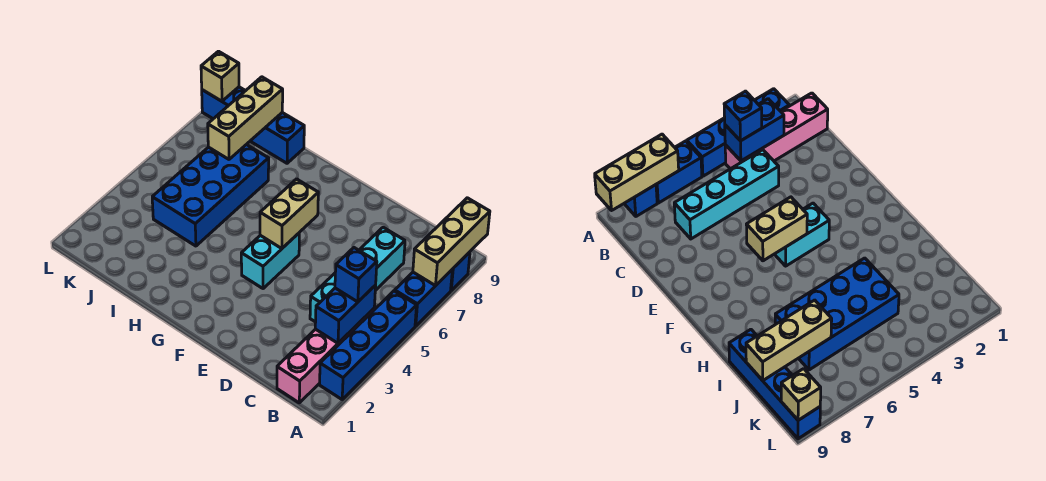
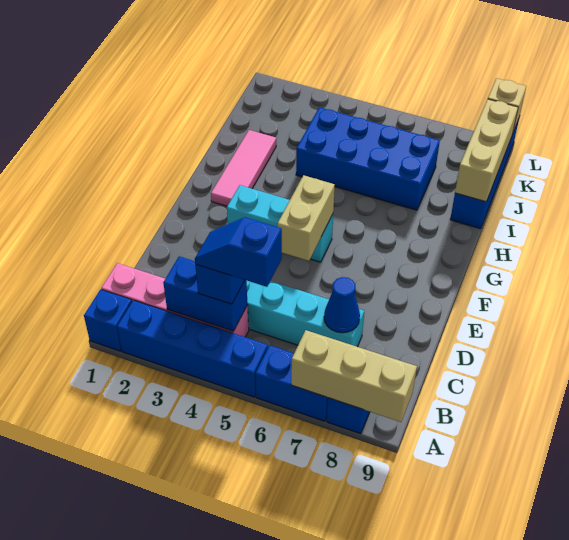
none -> blue 1x1 brick [84,289,132,351]
none -> blue 1x2 slope [195,217,282,287]
none -> blue 1x1 cone [324,277,360,333]
cyan 1x2 brick [241,233,299,289] -> cyan 1x3 brick [227,185,333,262]
tan 1x2 brick [260,179,318,248] -> tan 1x2 brick turned to [277,175,335,261]
none -> pink 1x3 tile [211,130,276,206]
tan 1x3 brick [208,77,283,159] -> tan 1x3 brick turned to [455,99,518,202]

